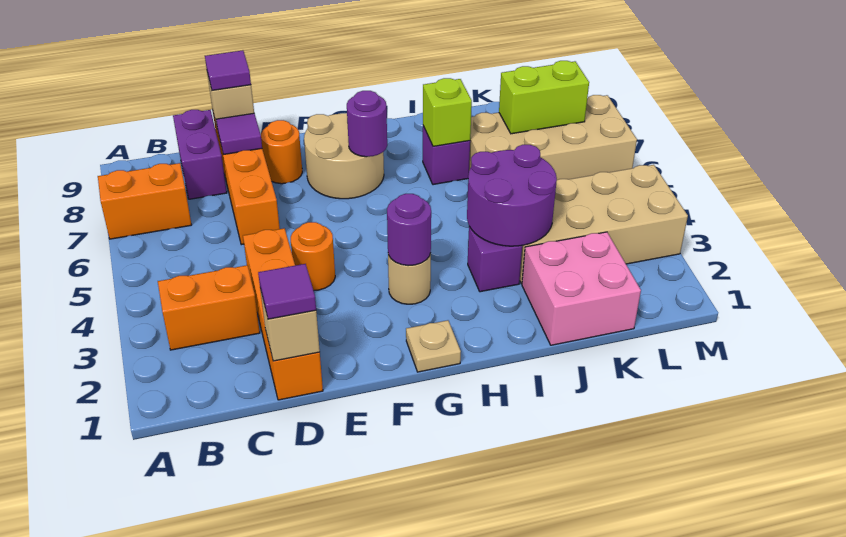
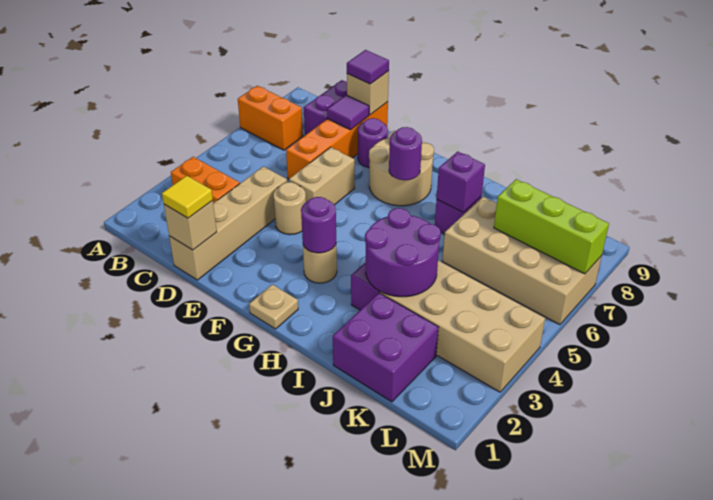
orange 1x4 brick [243,228,323,400] -> tan 1x4 brick [169,166,287,280]
purple 1x1 tile [258,264,316,319] -> yellow 1x1 tile [162,176,213,218]
orange 1x1 round brick [291,222,335,291] -> tan 1x1 round brick [273,182,306,235]
none -> tan 1x2 brick [289,147,355,205]
orange 1x1 round brick [261,120,302,184] -> purple 1x1 round brick [358,118,388,168]
lime 1x1 brick [423,78,472,146] -> purple 1x1 brick [437,152,485,212]
pink 2x2 brick [522,232,641,345] -> purple 2x2 brick [333,293,439,402]
lime 1x2 brick [499,61,589,134] -> lime 1x3 brick [494,179,609,274]

